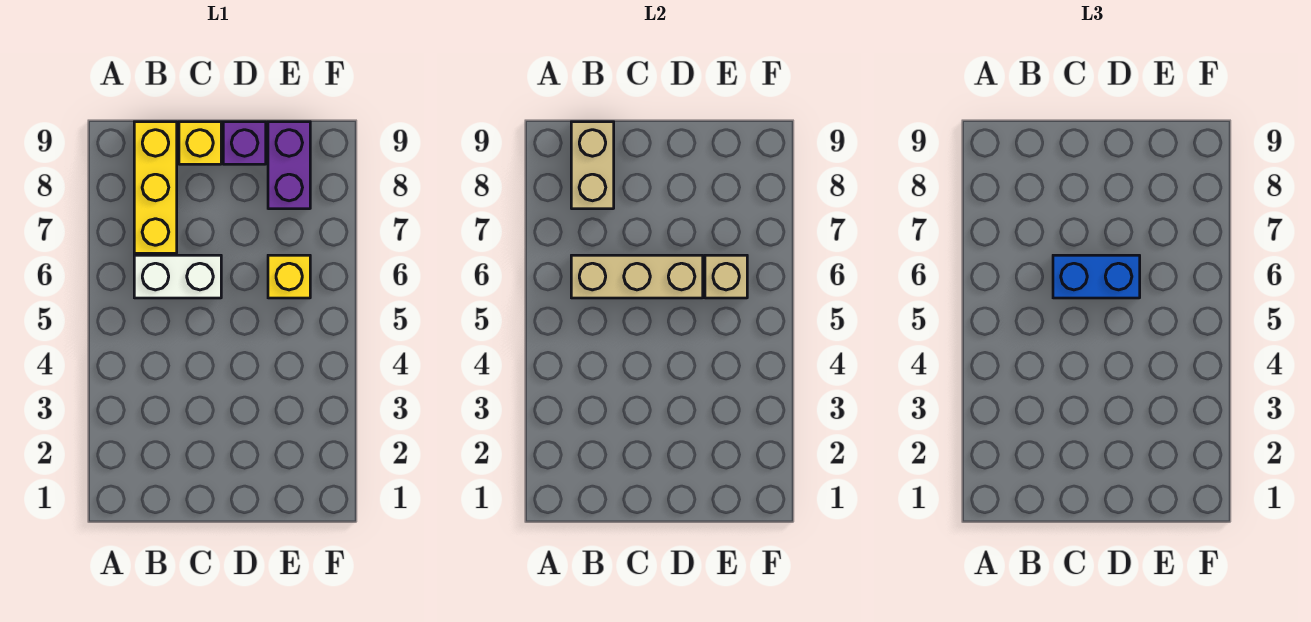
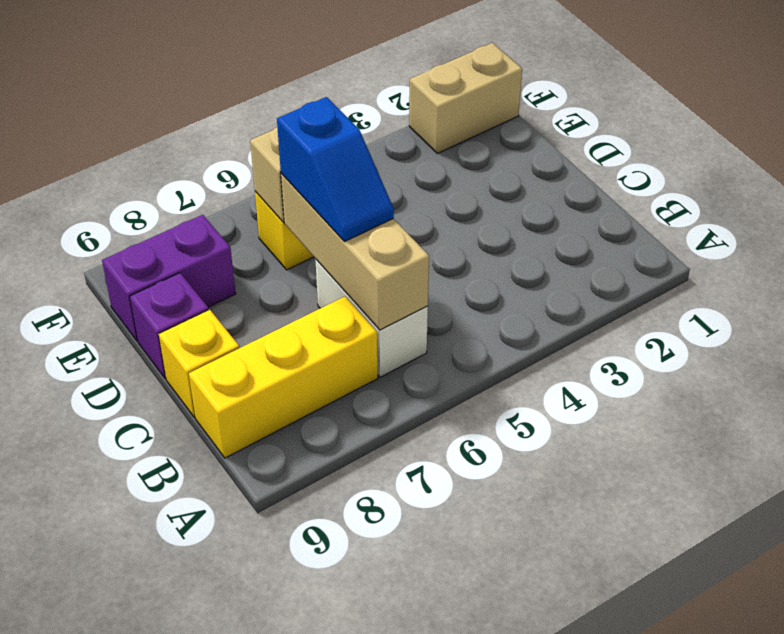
tan 1x2 brick [571,122,614,209] -> tan 1x2 brick moved to [409,43,522,154]
blue 1x2 brick [1053,255,1140,298] -> blue 1x2 slope [277,97,394,242]

